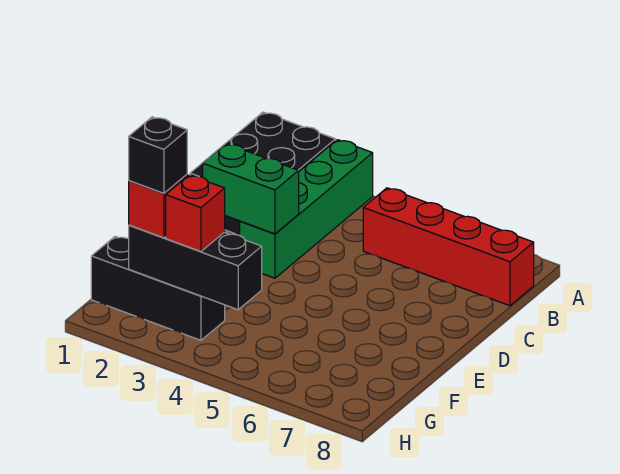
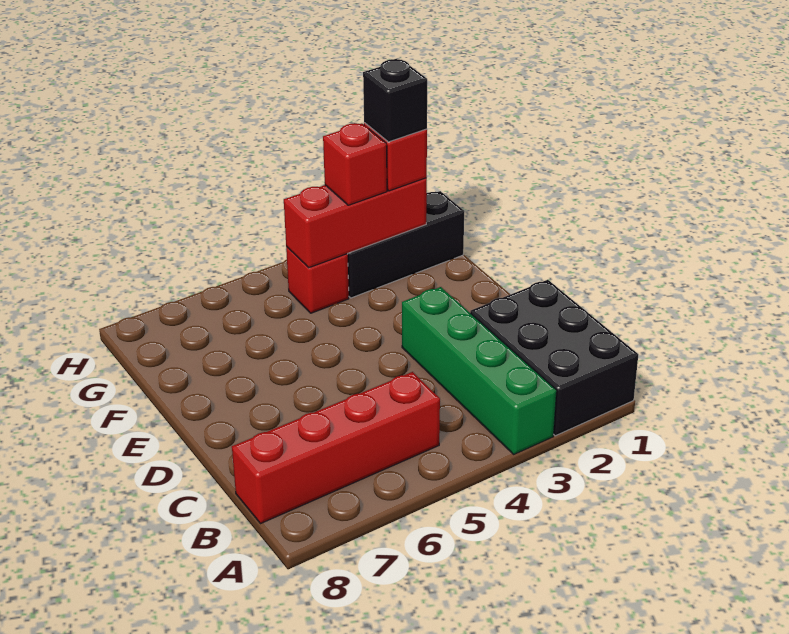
green 1x2 brick [203,144,299,234] -> none
black 1x3 brick [129,225,262,310] -> red 1x3 brick [284,178,427,268]
none -> red 1x1 brick [286,247,349,313]

